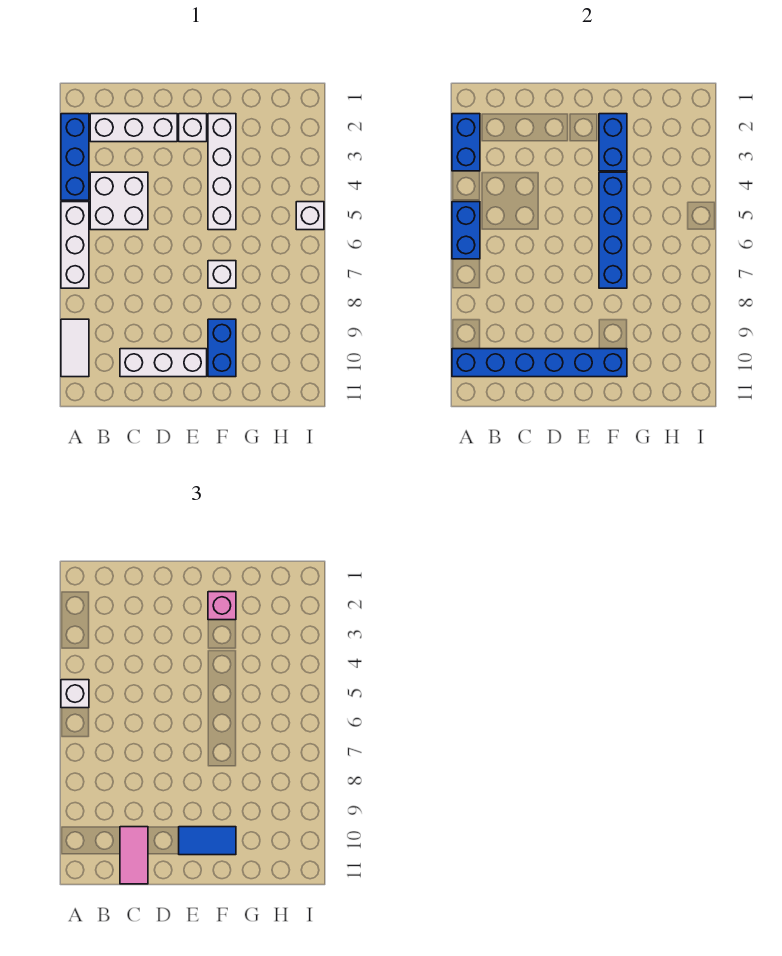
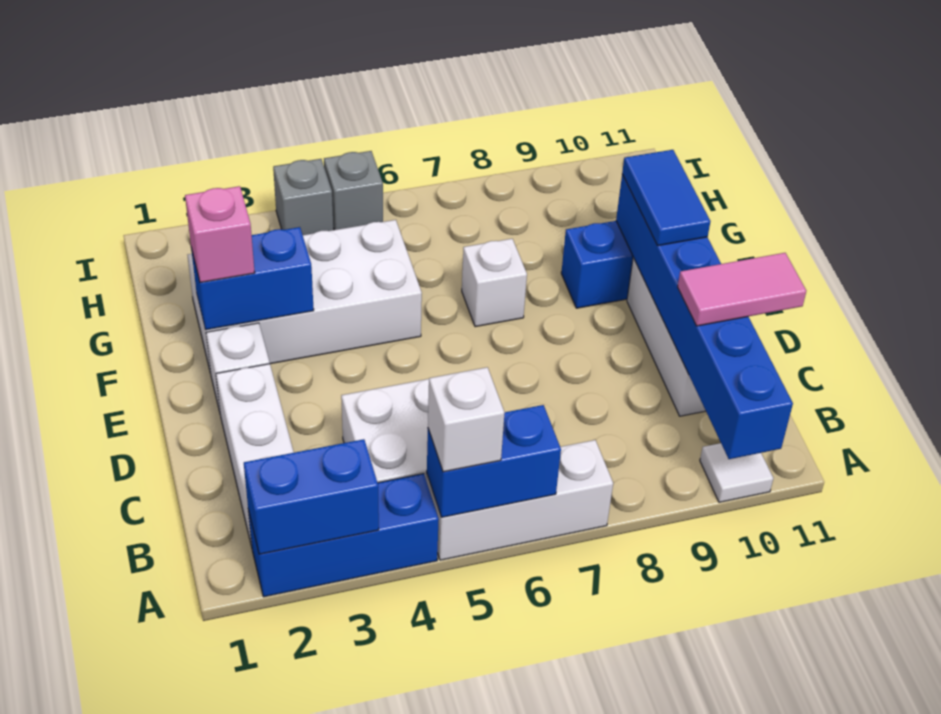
white 1x2 tile [61,319,89,377] -> white 1x1 tile [700,443,773,502]
white 1x4 brick [208,114,236,230] -> white 2x4 brick [188,220,422,373]
blue 1x4 brick [599,172,627,288] -> none
none -> grey 1x1 brick [273,159,333,235]
white 1x1 brick [296,202,324,230] -> grey 1x1 brick [324,151,383,230]

